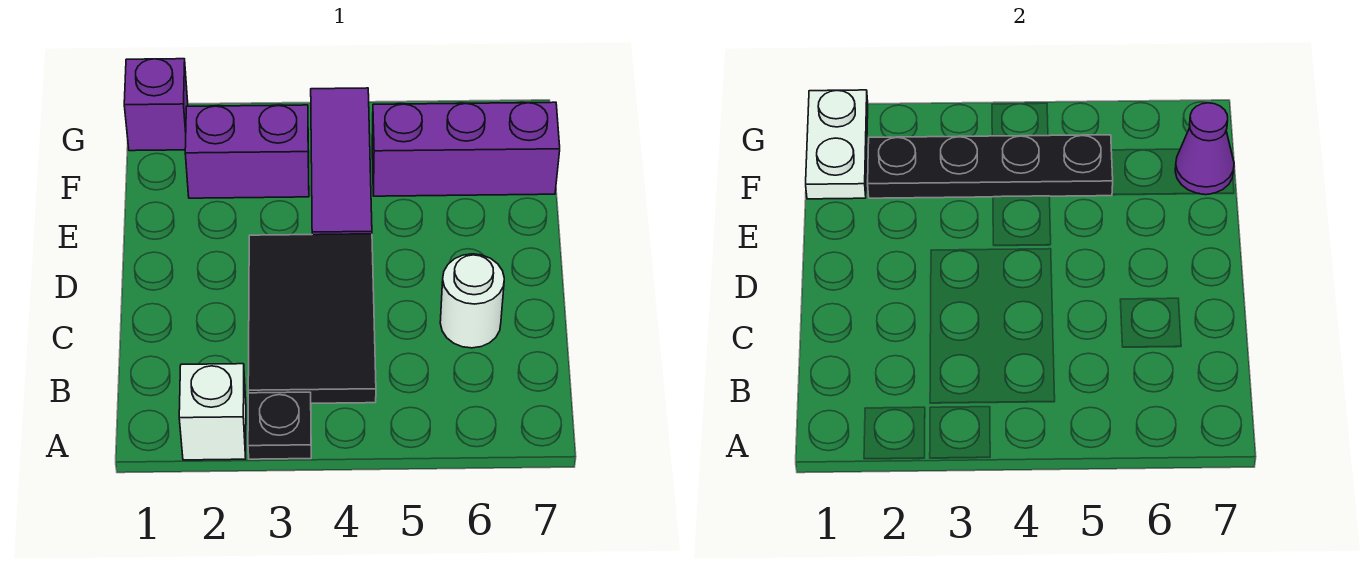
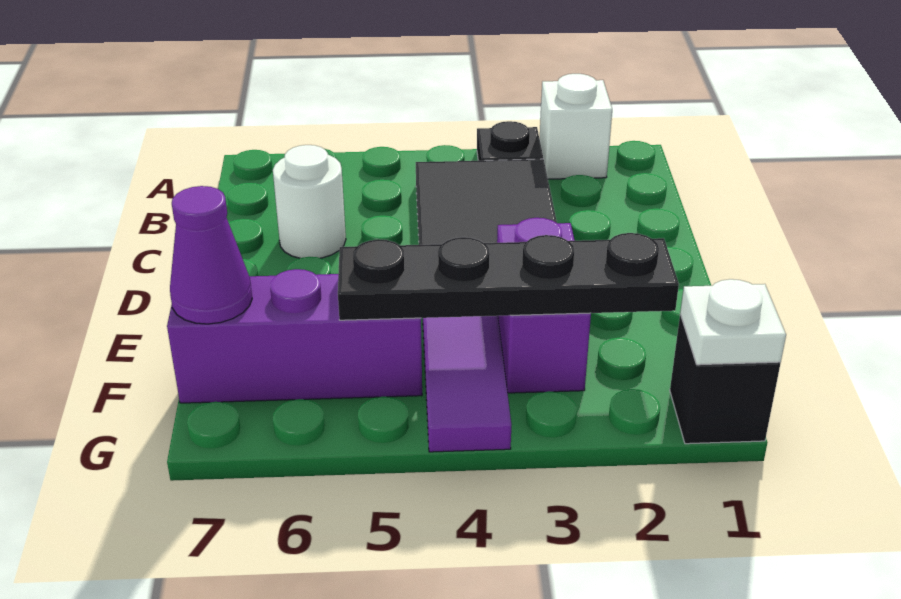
white 1x2 plate [806,90,868,199] -> white 1x1 plate [680,279,786,365]
purple 1x2 brick [185,105,309,198] -> purple 1x2 brick turned to [497,218,591,393]
purple 1x1 brick [124,59,188,151] -> black 1x1 brick [670,314,781,444]

